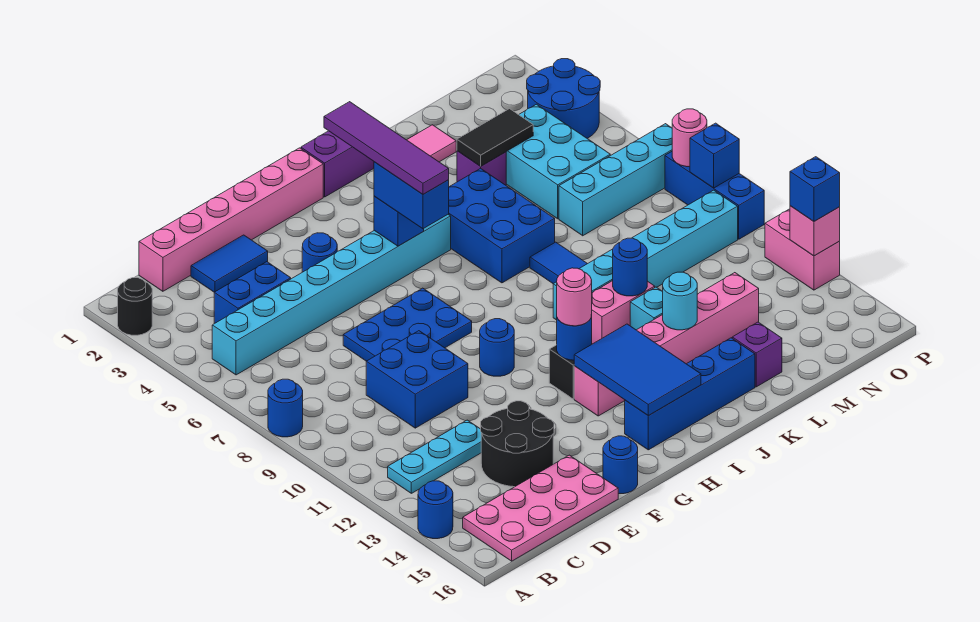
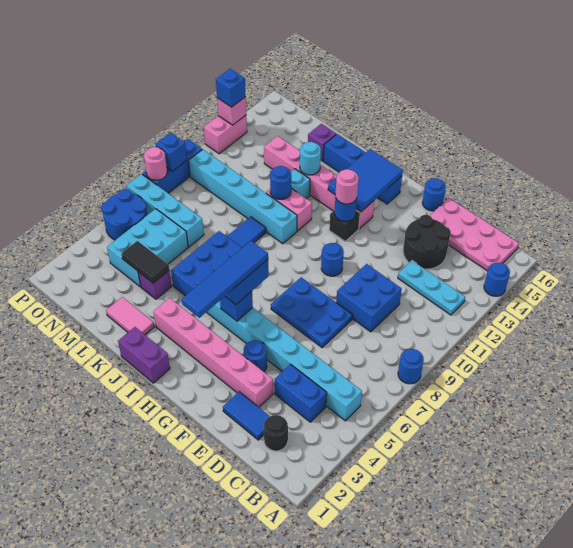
black 1x1 round brick [118,278,152,335] -> black 1x1 round brick moved to [264,415,288,451]
pink 1x6 brick [139,148,323,291] -> pink 1x6 brick moved to [153,298,273,407]
purple 1x4 tile [324,102,449,194] -> blue 1x4 tile [182,241,268,318]
blue 2x2 round brick [527,59,600,139] -> blue 2x2 round brick moved to [101,189,147,240]

